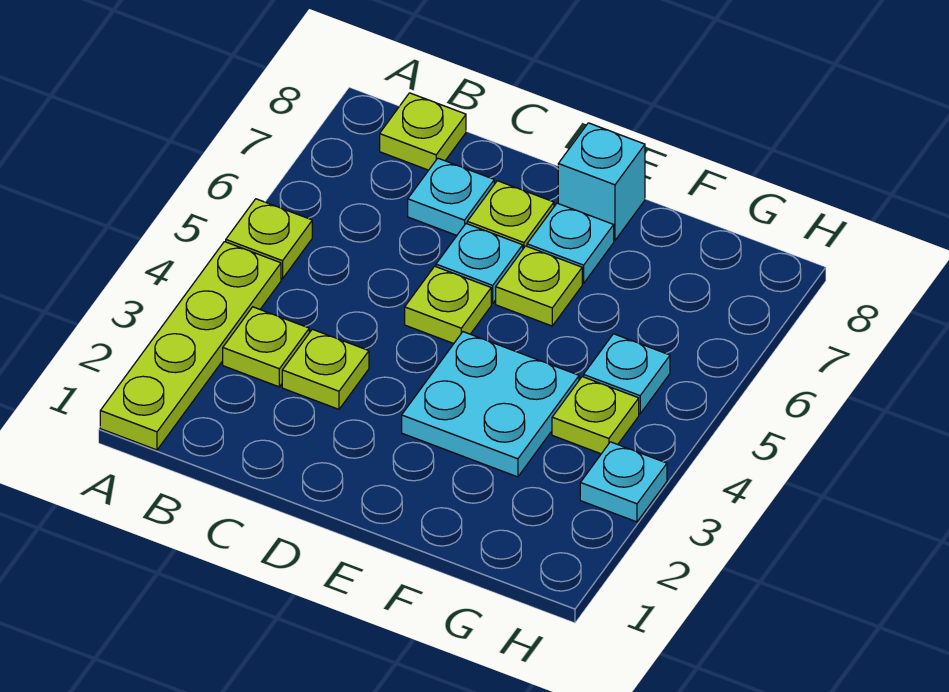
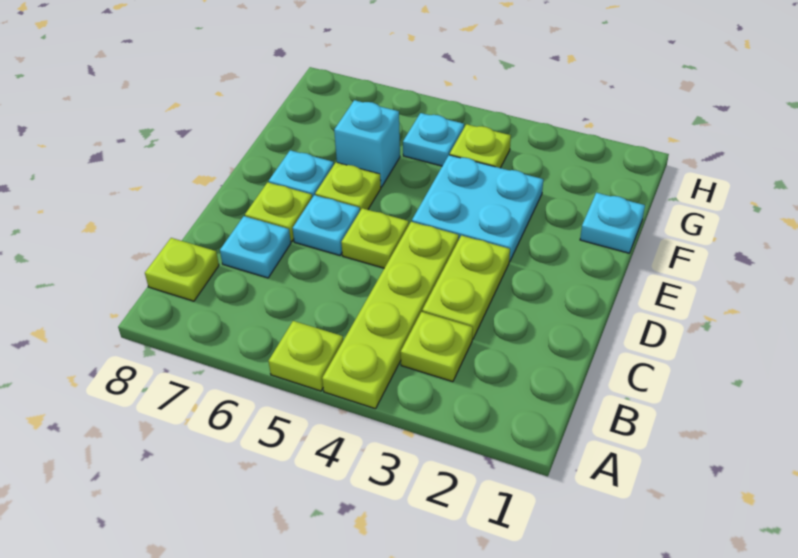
lime 1x4 plate [100,242,281,450] -> lime 1x4 plate turned to [322,222,459,409]
lime 1x1 plate [282,329,369,409] -> lime 1x2 plate [422,235,510,339]
cyan 1x1 brick [558,123,645,240] -> cyan 1x1 brick moved to [334,100,400,187]
cyan 1x1 plate [580,442,667,522] -> cyan 1x1 plate moved to [580,193,645,253]

